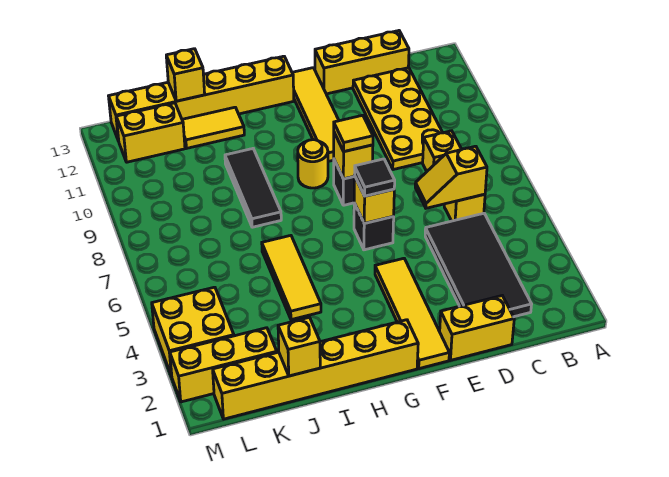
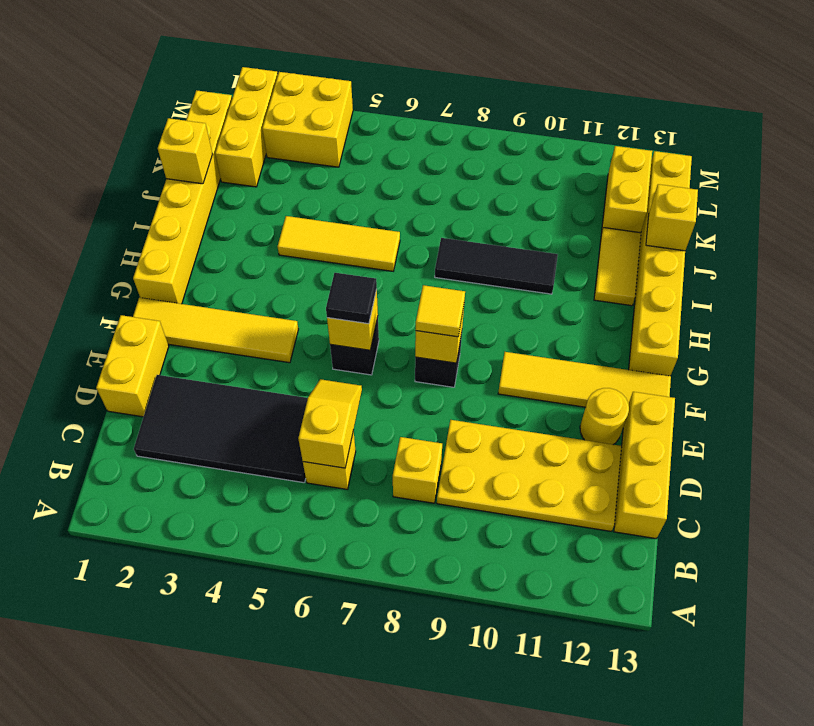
yellow 1x1 round brick [298,140,328,188] -> yellow 1x1 round brick moved to [580,388,629,445]

